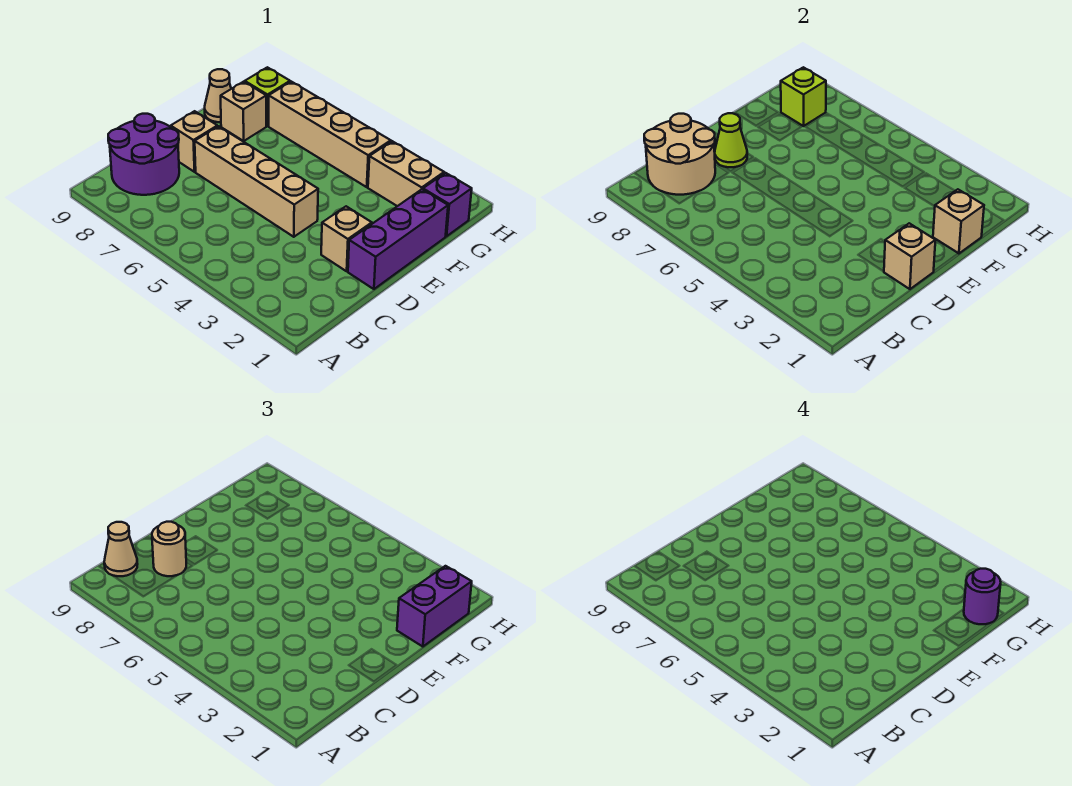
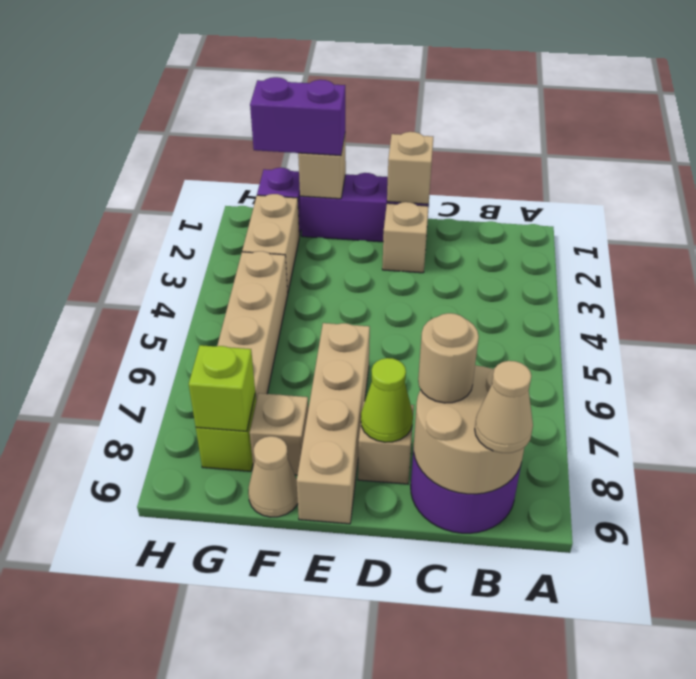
tan 1x4 brick [195,126,318,237] -> tan 1x4 brick moved to [297,323,370,524]
purple 1x1 round brick [964,569,1001,624] -> none

